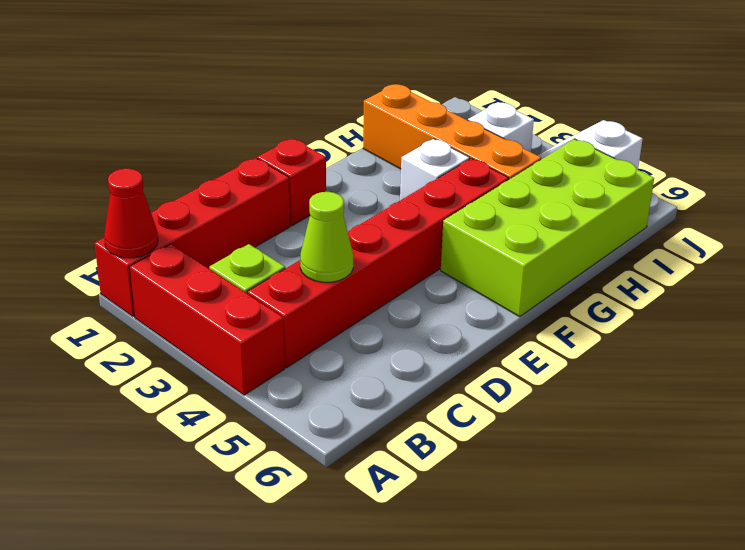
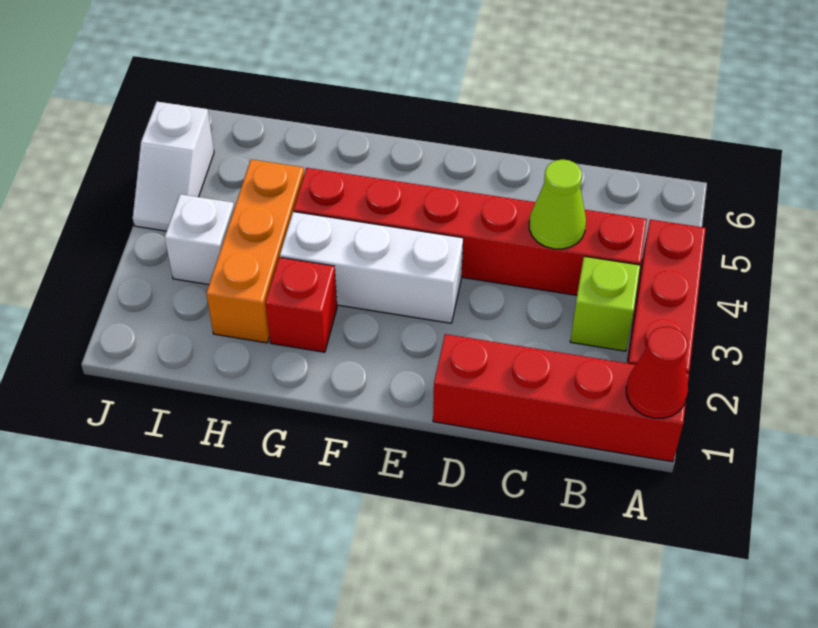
red 1x1 brick [257,138,326,226] -> red 1x1 brick moved to [265,257,337,352]
lime 2x4 brick [441,139,654,317] -> none
white 1x1 brick [400,139,470,200] -> white 1x3 brick [280,212,463,323]
orange 1x4 brick [363,84,541,179] -> orange 1x3 brick [206,159,304,343]

